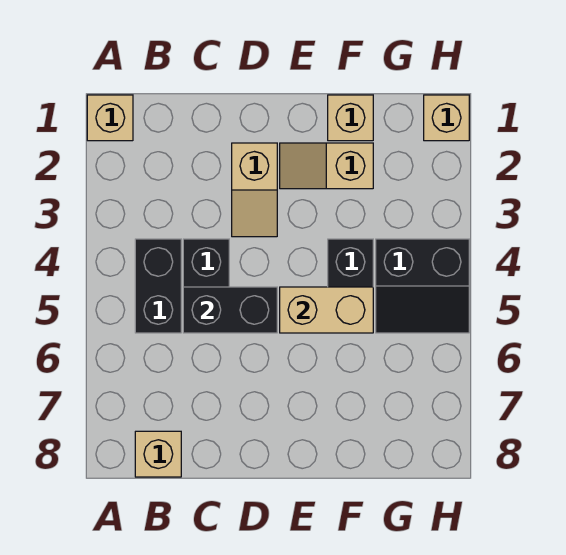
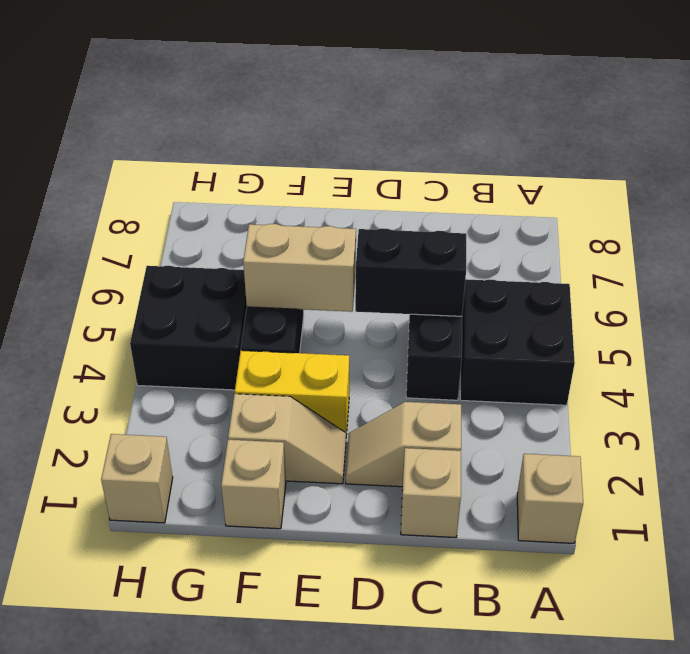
black 1x2 brick [135,239,181,333] -> black 2x2 brick [460,279,575,405]
tan 1x1 brick [135,431,181,477] -> tan 1x1 brick moved to [401,448,461,538]
tan 1x2 slope [232,143,277,237] -> tan 1x2 slope turned to [346,402,461,487]
none -> yellow 1x2 brick [235,351,349,435]
black 2x2 slope [376,239,469,333] -> black 2x2 brick [130,266,247,390]

